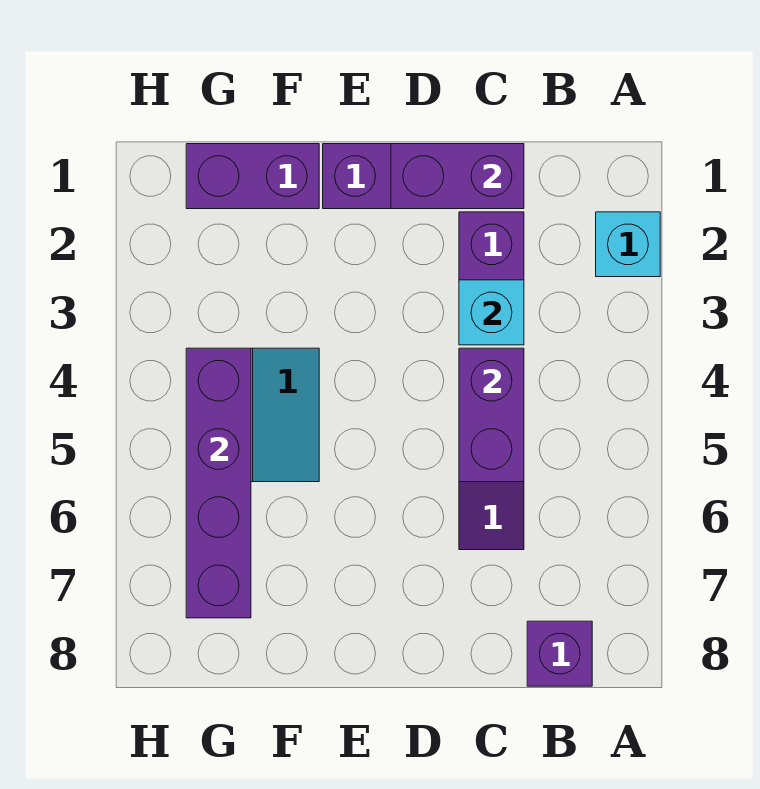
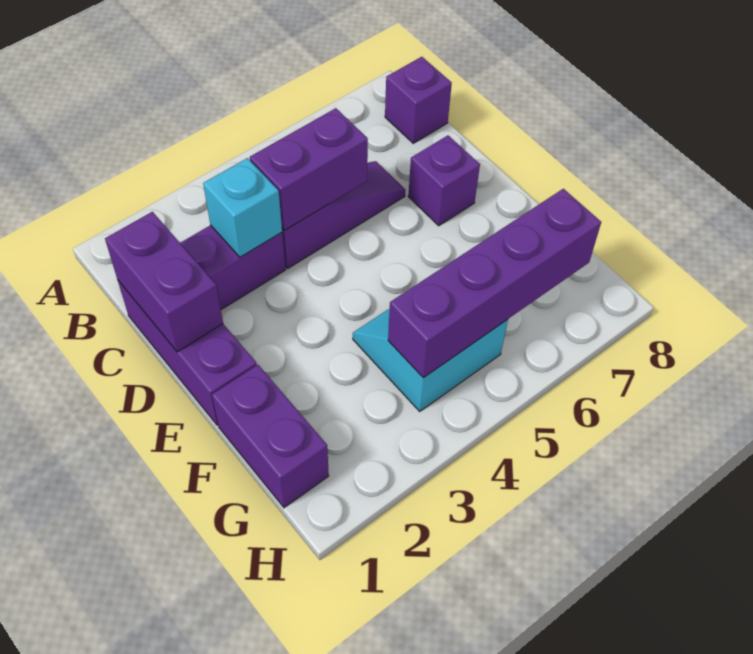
cyan 1x1 brick [596,212,660,277] -> none
none -> purple 1x1 brick [408,136,480,226]

